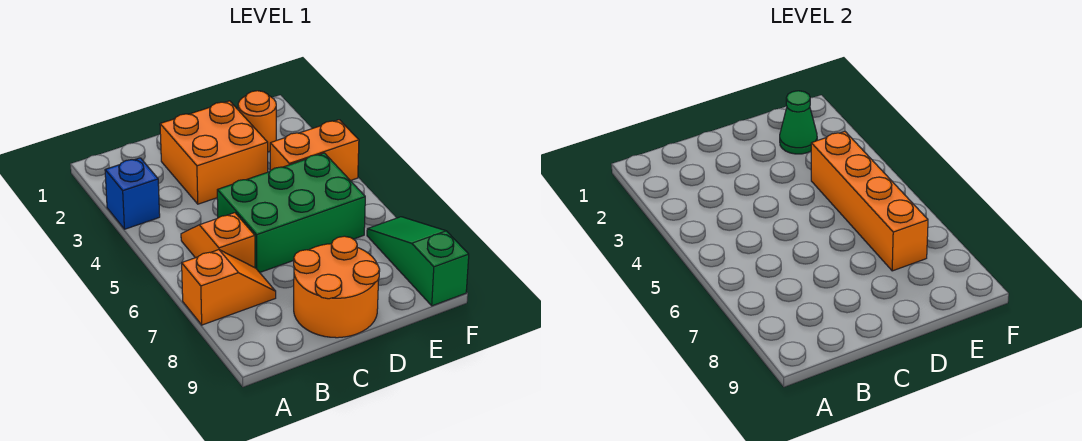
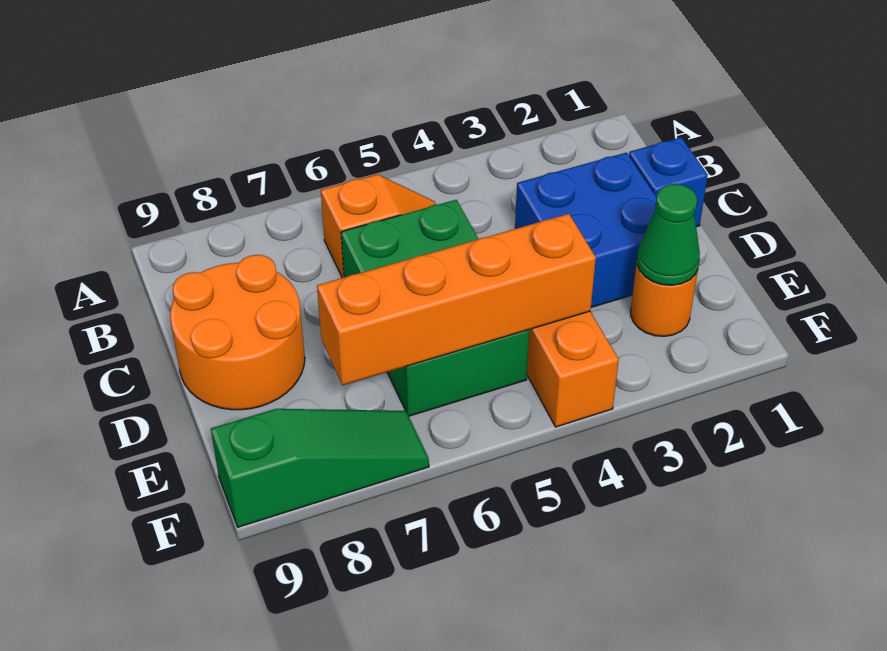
blue 1x1 brick [105,158,160,229] -> blue 1x1 brick moved to [629,137,708,227]
orange 1x2 slope [182,250,276,325] -> none
orange 2x2 brick [160,101,268,204] -> blue 2x2 brick [515,153,657,307]

